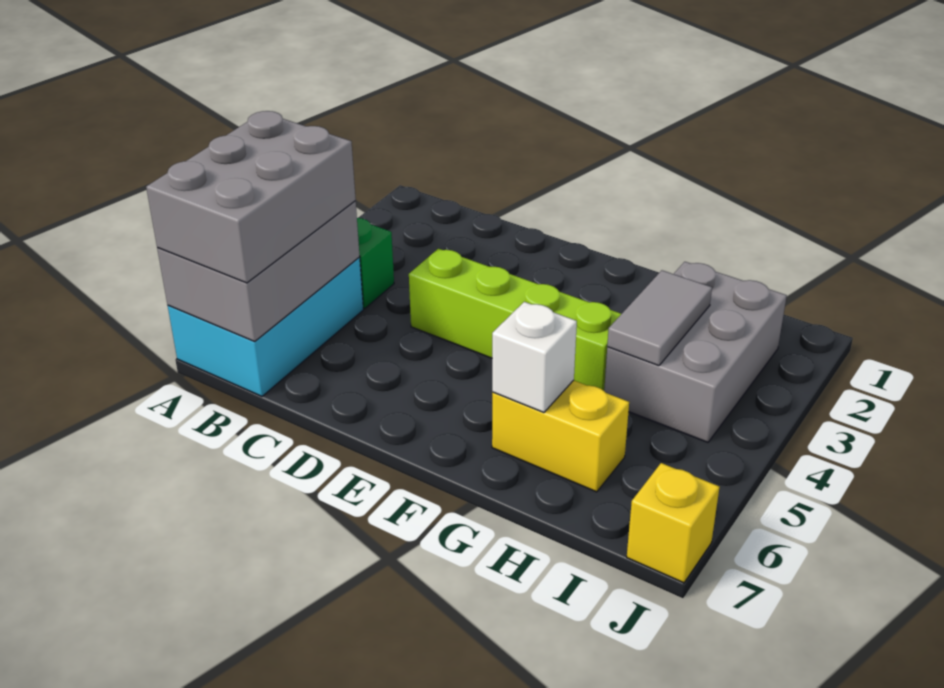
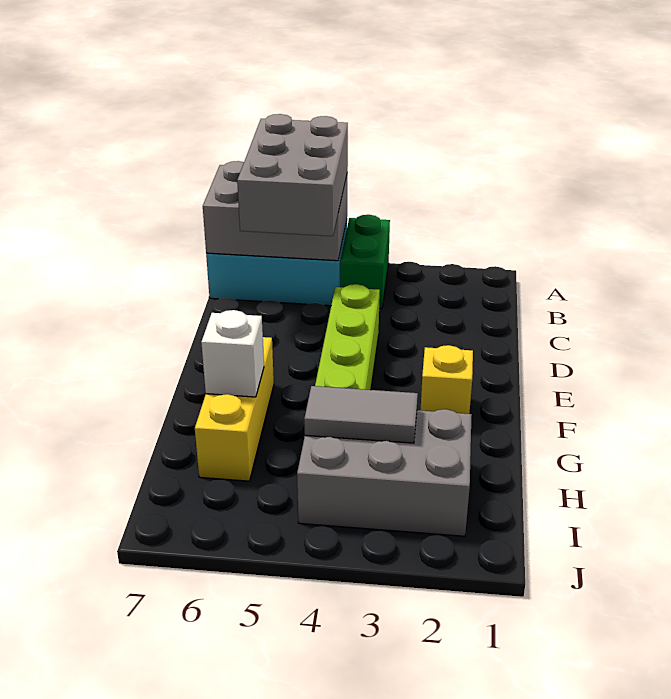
grey 2x3 brick [146,111,356,283] -> grey 2x3 brick turned to [237,114,348,236]
yellow 1x2 brick [492,380,629,492] -> yellow 1x3 brick [195,337,274,481]
yellow 1x1 brick [627,463,719,583] -> yellow 1x1 brick moved to [420,345,473,414]

